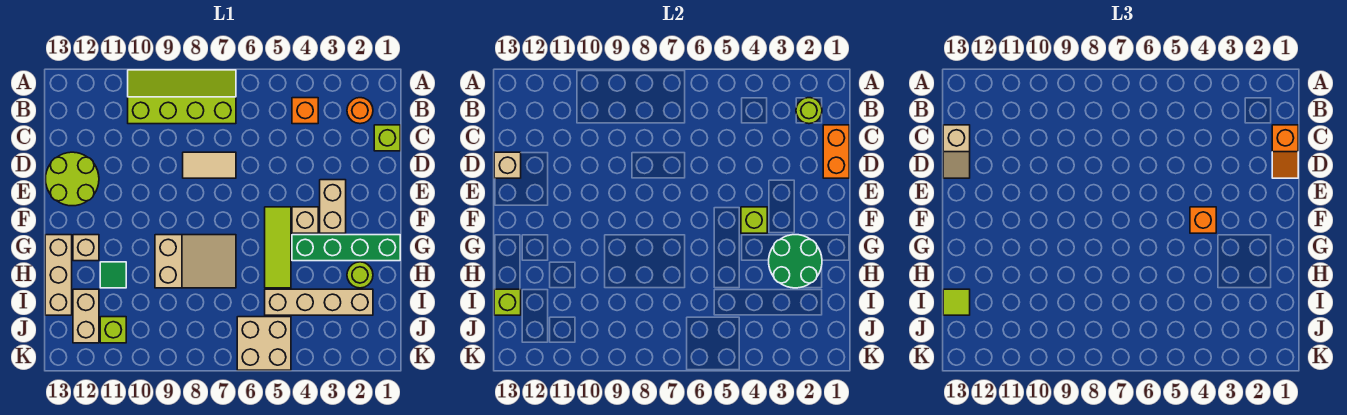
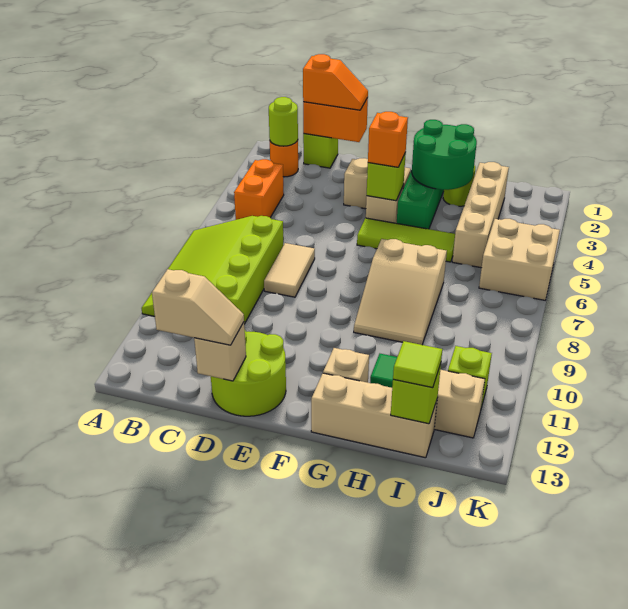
lime 2x4 slope [128,70,236,124] -> lime 3x4 slope [142,216,284,324]
orange 1x1 brick [292,98,318,124] -> orange 1x2 brick [234,159,284,220]
tan 2x3 slope [155,235,236,288] -> tan 2x3 slope turned to [354,239,447,345]

